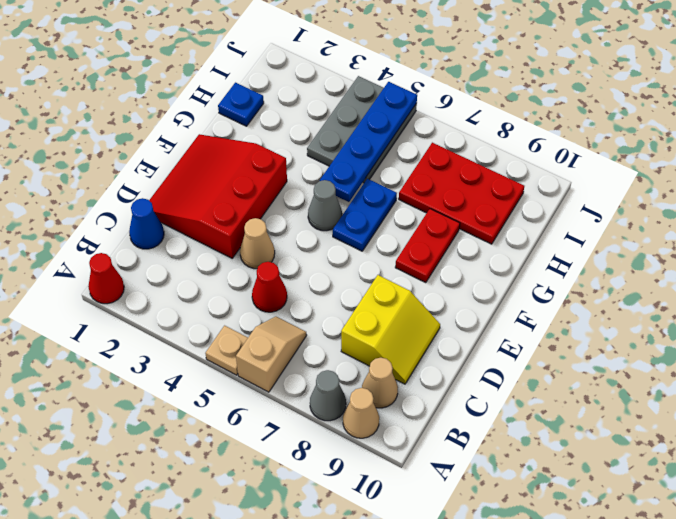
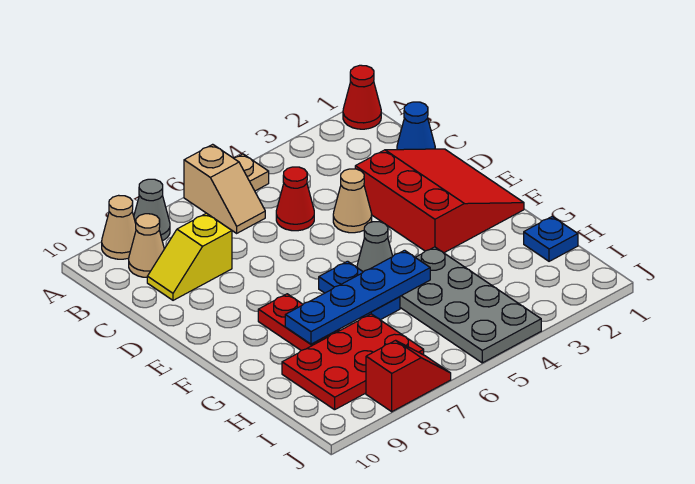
yellow 2x2 slope [341,275,440,384] -> yellow 1x2 slope [147,213,232,300]
blue 1x4 plate [320,82,417,202] -> blue 1x4 plate turned to [285,250,430,344]
grey 2x3 plate [307,76,417,183] -> grey 2x4 plate [400,247,541,363]
none -> red 1x2 slope [366,340,451,412]

